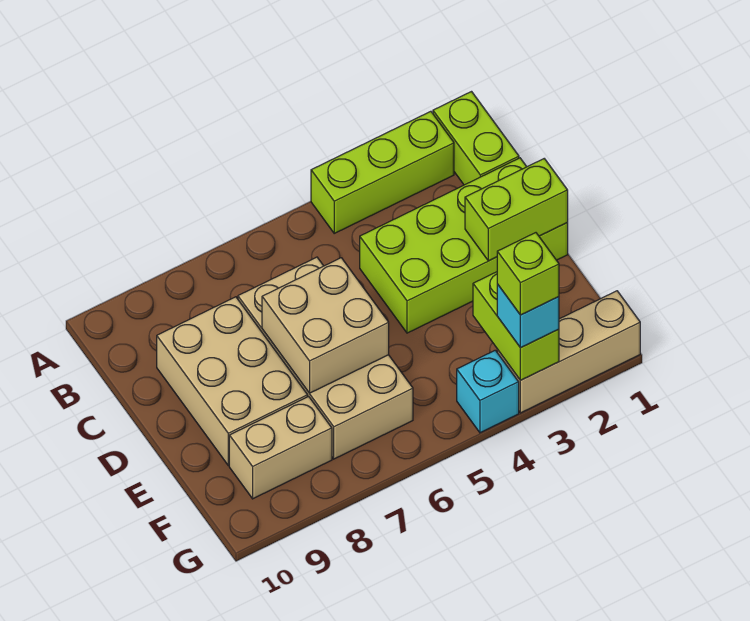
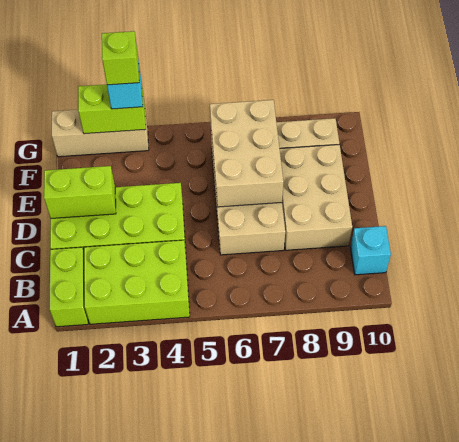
lime 1x3 brick [311,111,454,233] -> lime 2x3 brick [84,240,190,324]
tan 2x2 brick [262,258,389,393] -> tan 2x3 brick [210,100,283,207]
lime 1x2 brick [473,272,559,380] -> lime 1x2 brick turned to [78,84,146,134]
cyan 1x1 brick [457,350,519,433] -> cyan 1x1 brick moved to [351,226,391,275]

